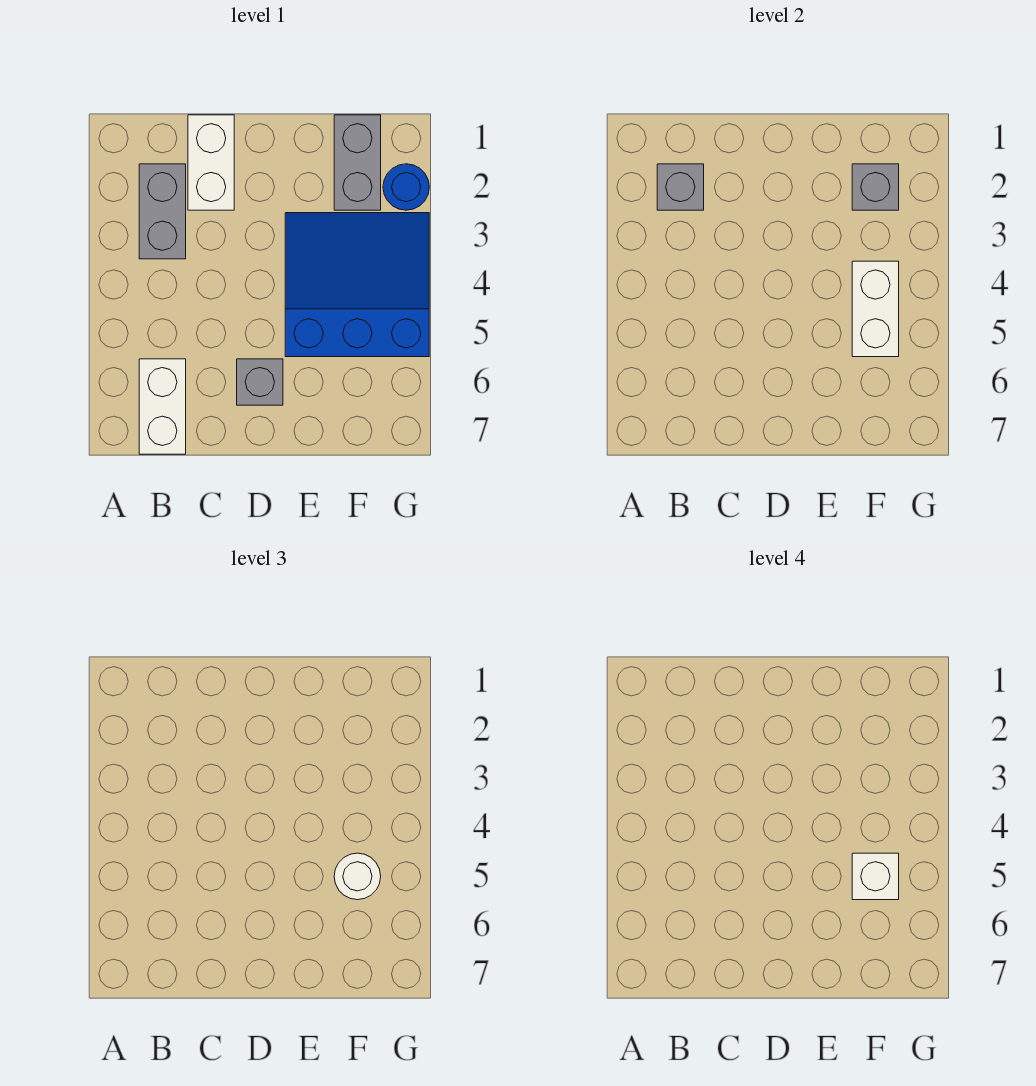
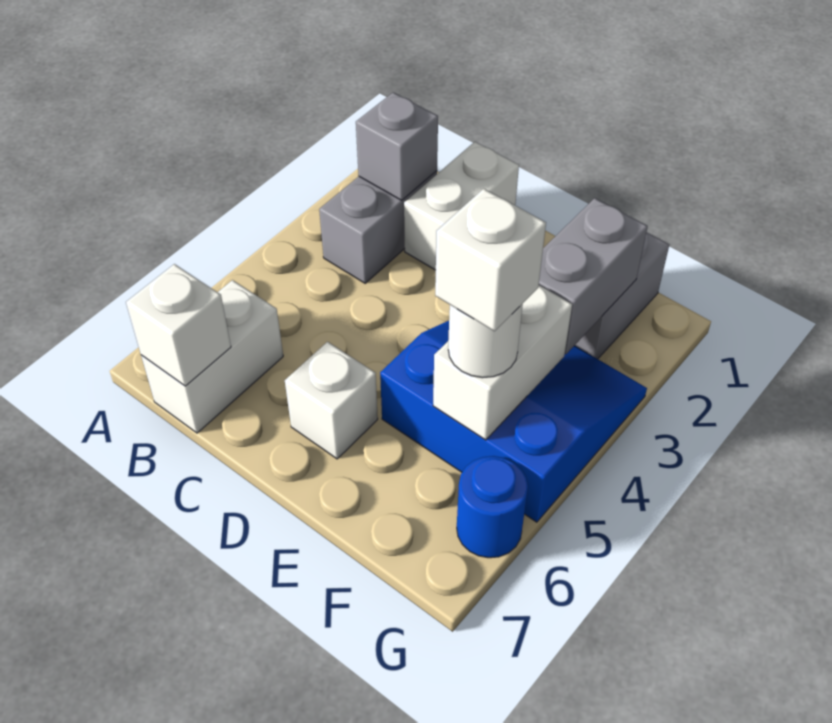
none -> white 1x1 brick [126,264,231,386]
grey 1x1 brick [237,359,283,405] -> white 1x1 brick [285,342,378,459]
grey 1x1 brick [852,164,899,210] -> grey 1x2 brick [539,198,648,354]
blue 1x1 round brick [383,164,429,210] -> blue 1x1 round brick moved to [457,456,528,558]

